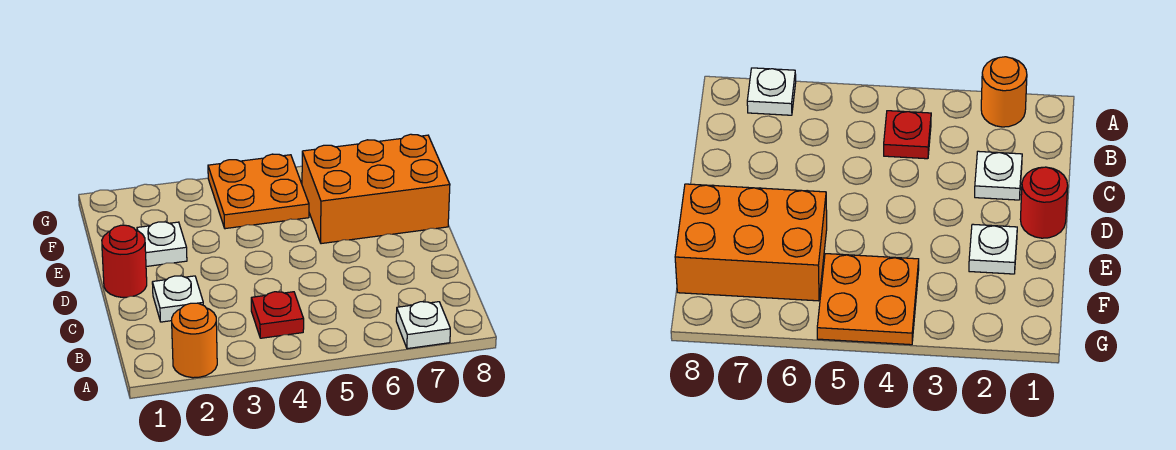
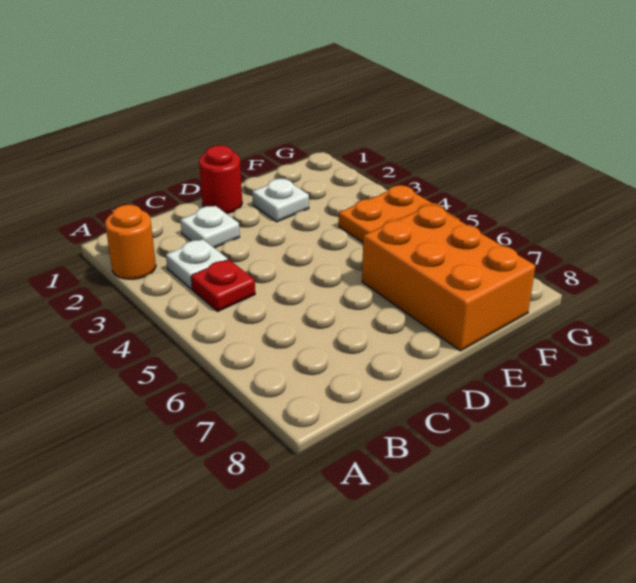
white 1x1 plate [396,302,450,349] -> white 1x1 plate moved to [166,239,227,289]

